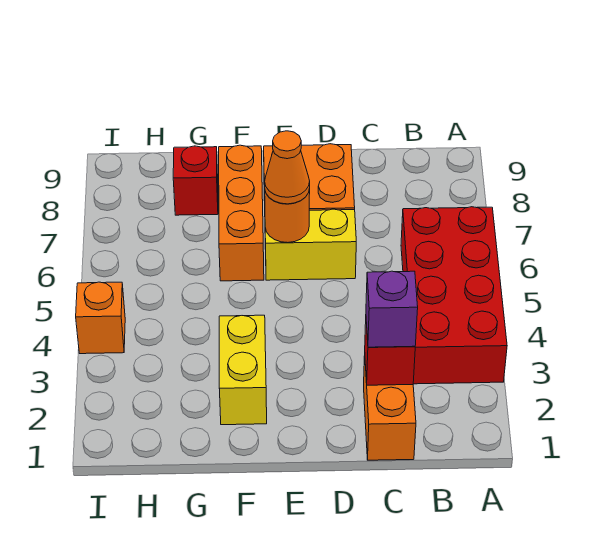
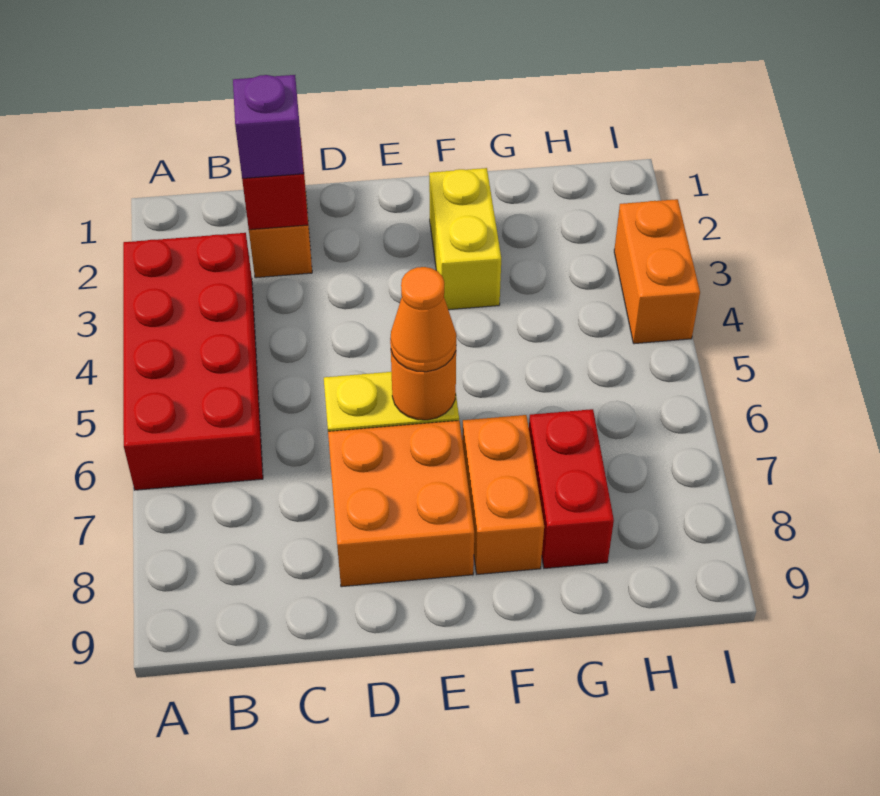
orange 1x3 brick [219,145,264,281] -> orange 1x2 brick [462,415,544,574]
red 1x1 brick [173,146,218,215] -> red 1x2 brick [529,409,614,568]
orange 1x1 brick [76,282,125,354] -> orange 1x2 brick [614,199,700,344]

